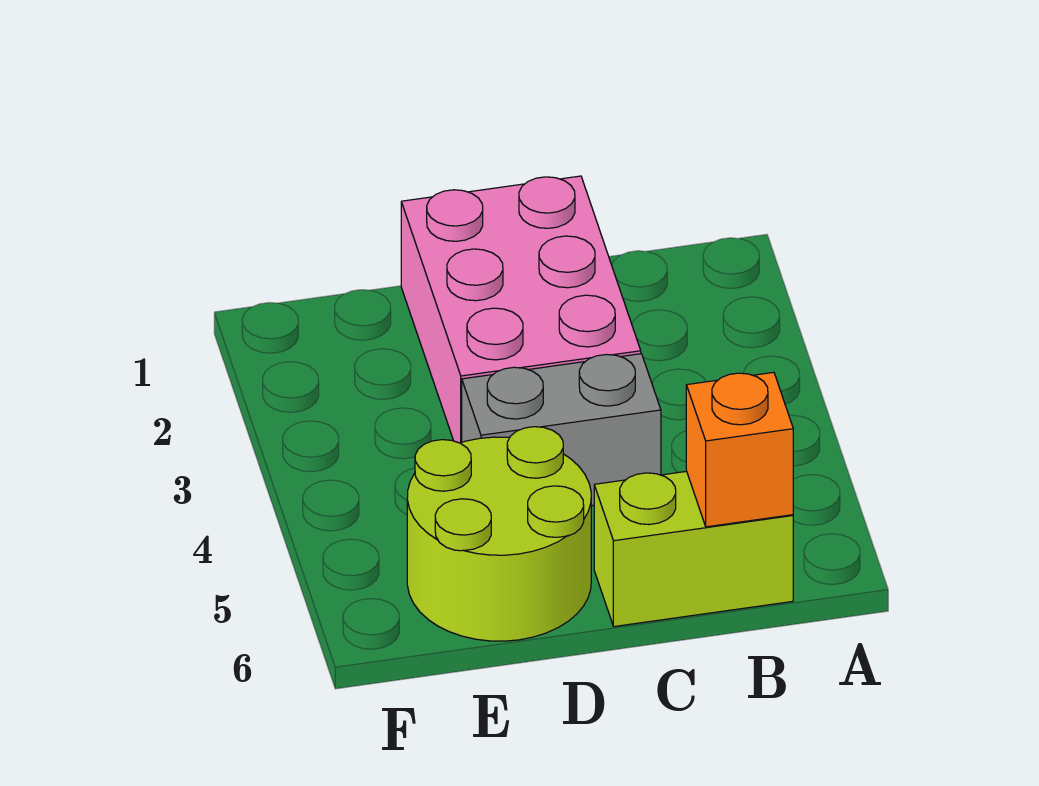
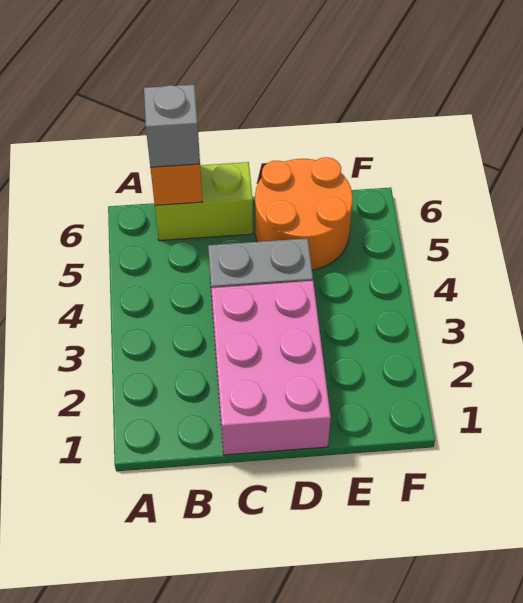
none -> grey 1x1 brick [144,84,200,167]
lime 2x2 round brick [407,427,591,641] -> orange 2x2 round brick [255,157,353,270]

